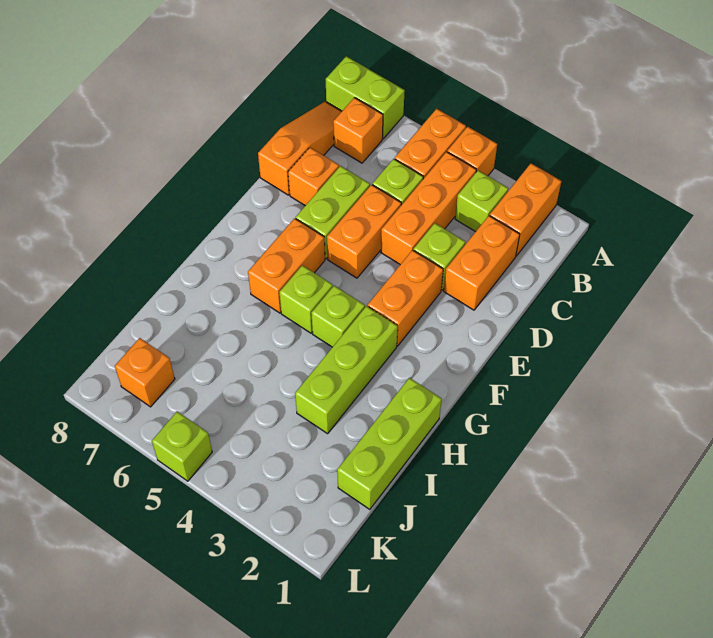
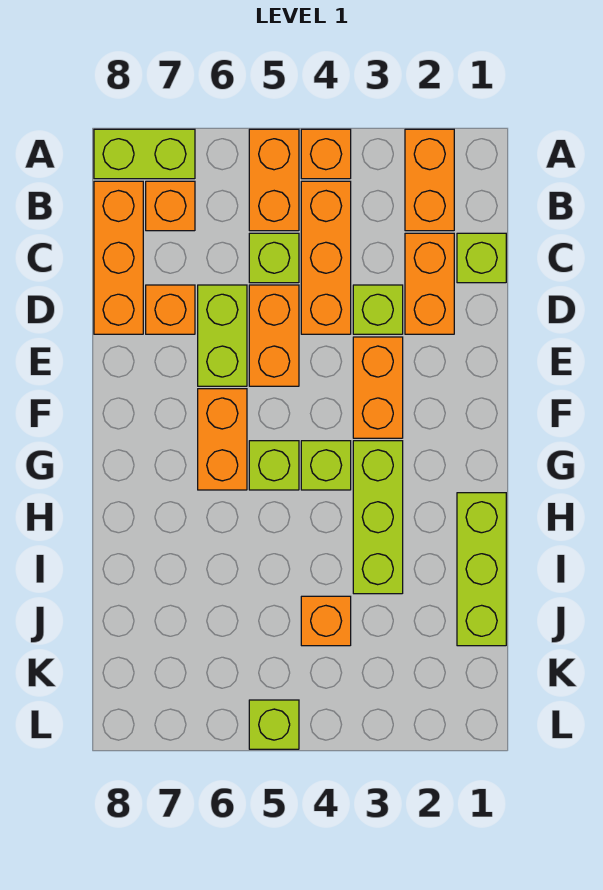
lime 1x1 brick [455,170,508,232] -> lime 1x1 brick moved to [457,233,506,283]
orange 1x3 slope [258,102,342,195] -> orange 1x3 brick [94,181,143,334]
orange 1x1 brick [115,338,175,407] -> orange 1x1 brick moved to [301,596,351,646]

